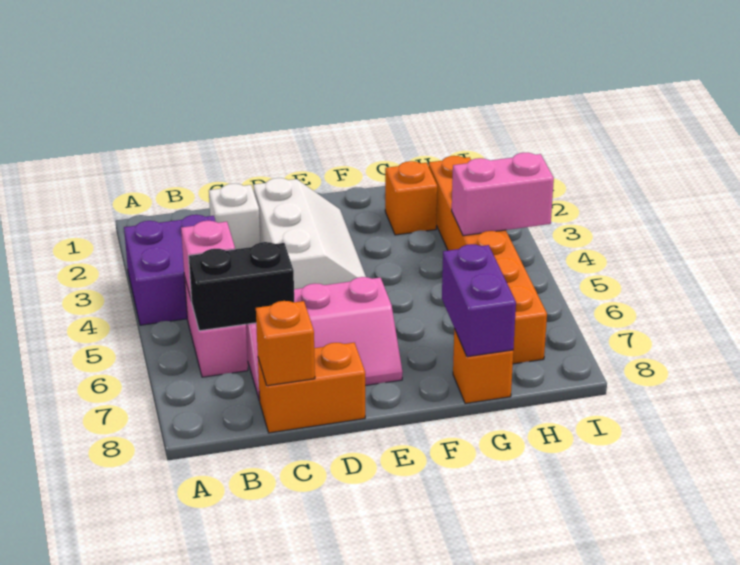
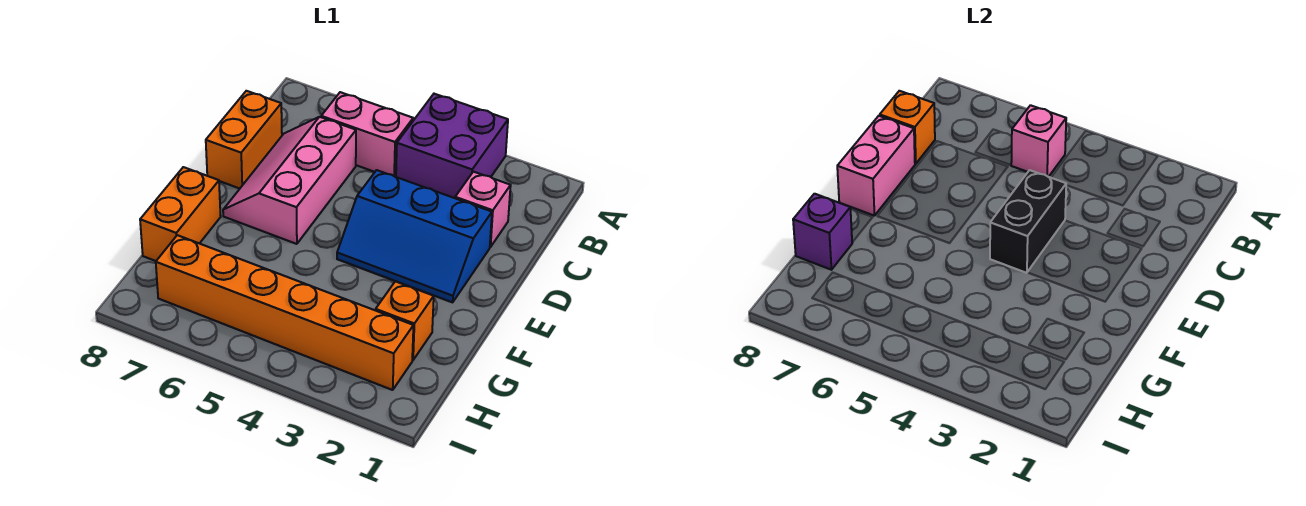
black 1x2 brick [189,242,294,331] -> black 1x2 brick moved to [990,170,1066,273]
white 1x1 brick [209,184,260,249] -> pink 1x1 brick [455,172,511,247]
white 2x3 slope [254,178,366,289] -> blue 2x3 slope [337,170,492,302]
purple 1x2 brick [442,244,516,357] -> purple 1x1 brick [793,194,852,270]
orange 1x1 brick [453,329,513,404] -> orange 1x2 brick [140,167,221,261]
pink 1x2 brick [452,153,554,236] -> pink 1x2 brick moved to [837,116,915,216]

